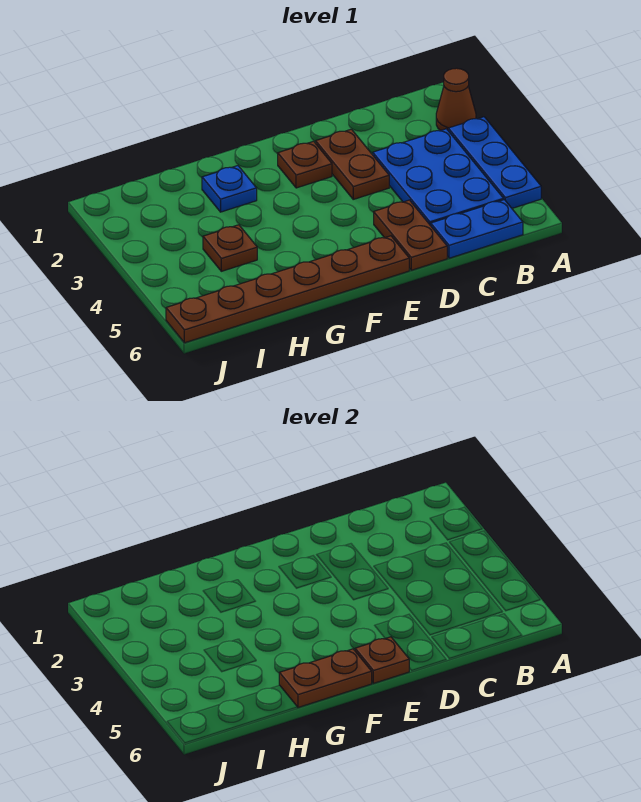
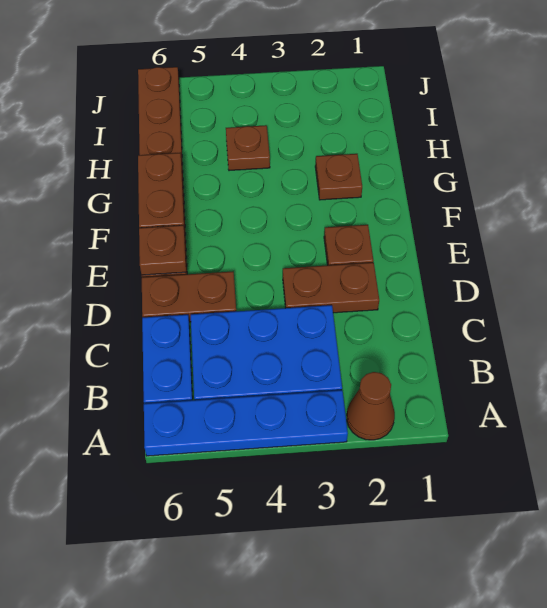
blue 1x3 plate [448,117,541,208] -> blue 1x4 plate [144,390,348,456]
blue 1x1 plate [202,166,257,212] -> brown 1x1 plate [315,154,362,200]

